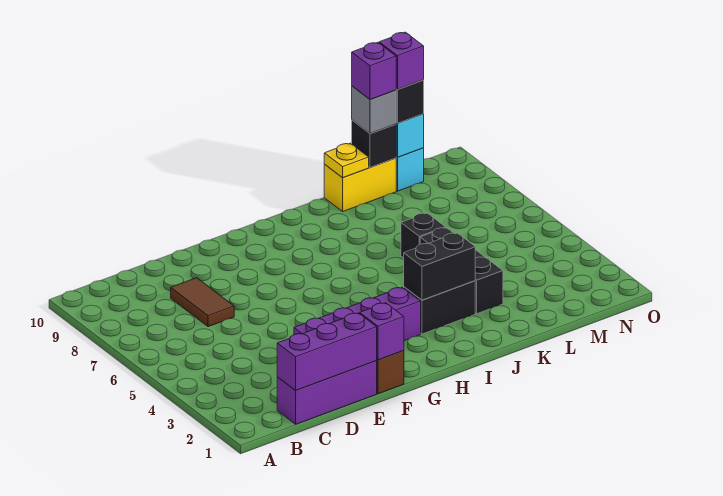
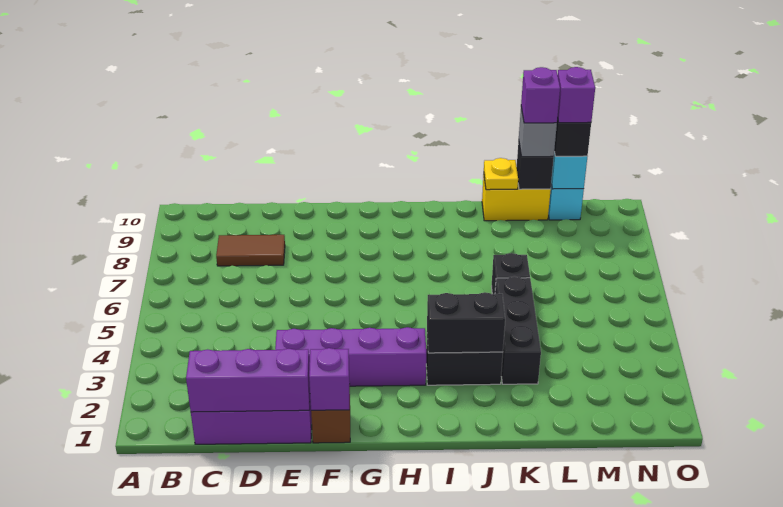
brown 1x2 tile [171,278,234,327] -> brown 1x2 tile turned to [216,235,285,266]

